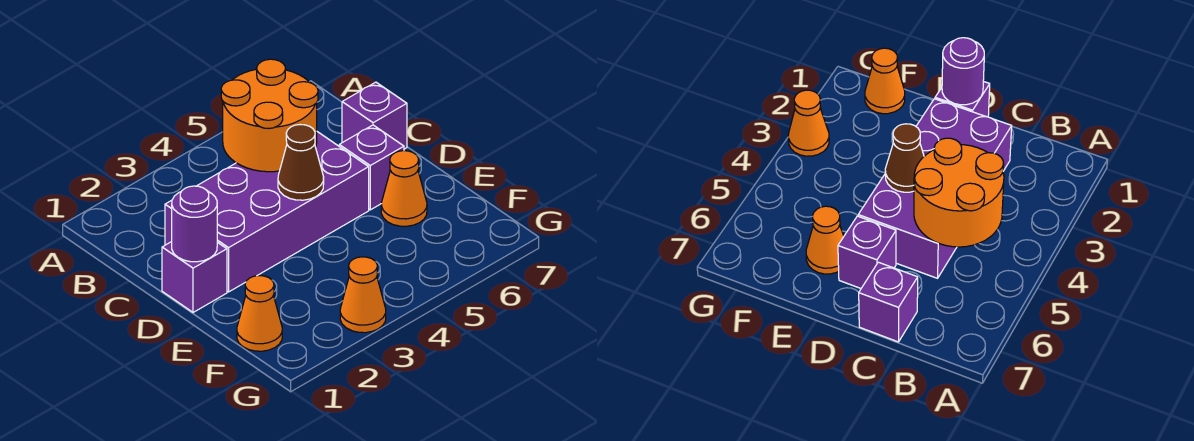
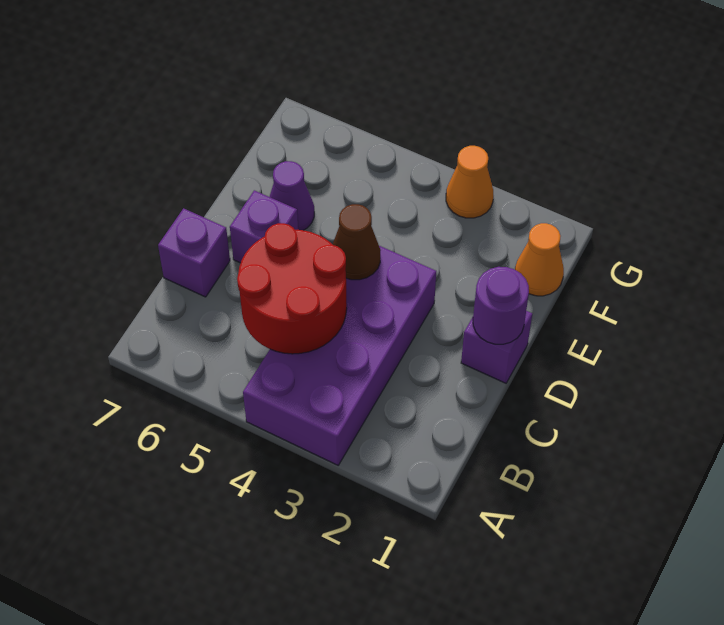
orange 2x2 round brick [221,59,318,172] -> red 2x2 round brick [237,223,347,354]
purple 2x4 brick [165,132,369,292] -> purple 2x4 brick turned to [243,246,436,465]
orange 1x1 cone [381,151,427,226] -> purple 1x1 cone [270,161,314,230]

